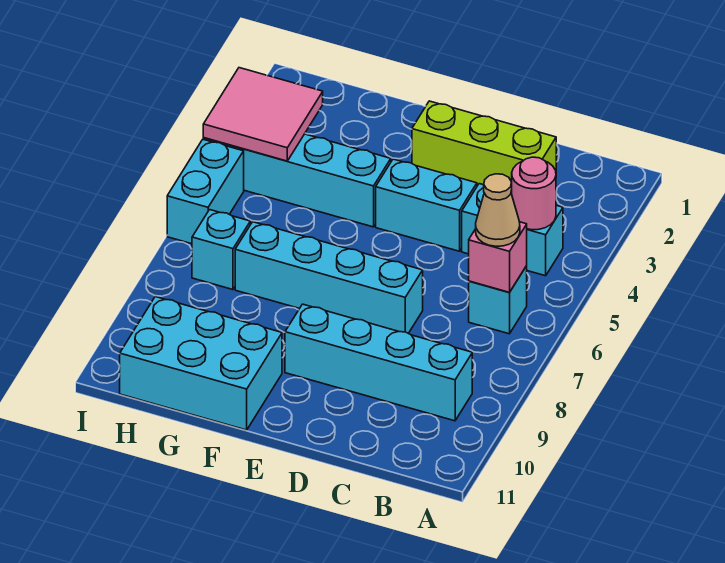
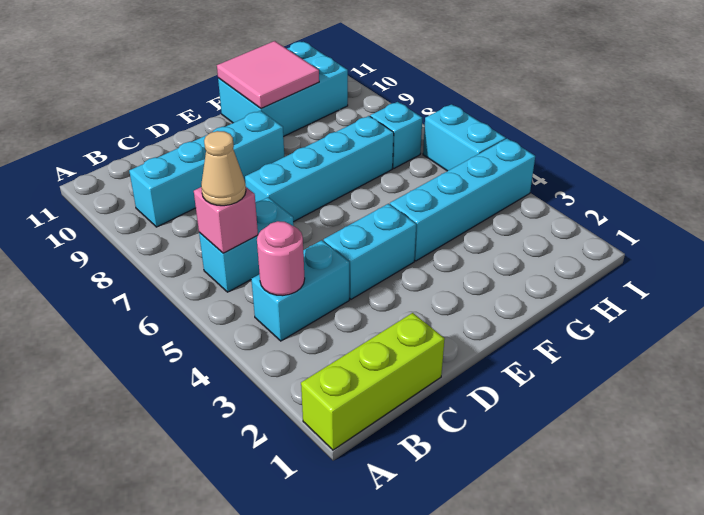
cyan 1x1 brick [469,266,527,334] -> cyan 1x2 brick [199,197,294,292]
lime 1x3 brick [412,101,556,193] -> lime 1x3 brick moved to [301,313,445,450]
pink 2x2 tile [203,68,323,161] -> pink 2x2 tile moved to [217,41,319,109]

